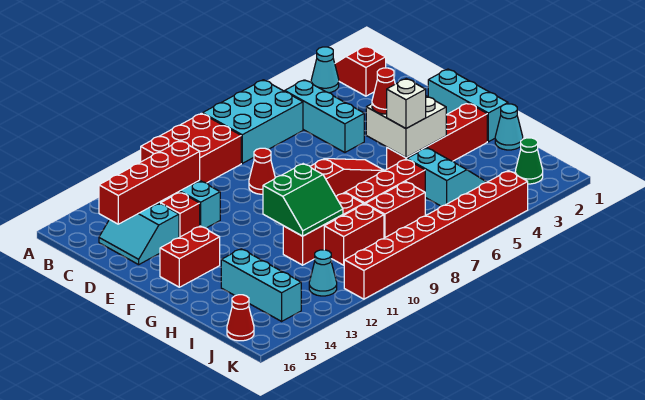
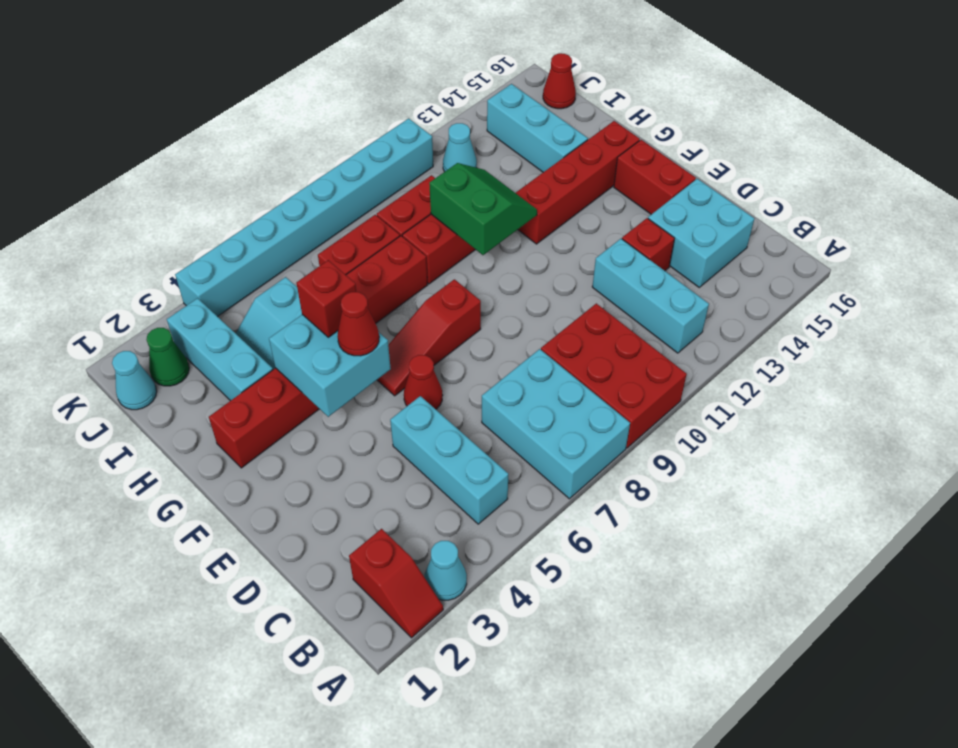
cyan 2x3 brick [202,80,303,163] -> cyan 2x3 brick turned to [482,349,630,499]
red 2x3 brick [141,113,241,183] -> red 2x3 brick turned to [541,303,687,448]
red 1x4 brick [99,141,200,224] -> red 1x4 brick moved to [516,121,640,244]
cyan 2x2 slope [99,203,179,265] -> cyan 2x2 brick [648,179,754,287]
red 1x1 cone [249,148,275,194] -> red 1x1 cone moved to [404,355,443,409]
cyan 1x3 brick [428,69,508,142] -> cyan 1x3 brick moved to [167,298,273,401]
white 2x2 brick [366,96,446,158] -> cyan 2x2 brick [269,315,391,417]
red 1x2 brick [160,226,220,287] -> red 1x2 brick turned to [614,140,696,214]
white 1x1 brick [387,79,426,128] -> red 1x1 brick [296,260,356,337]
green 2x2 slope [263,164,343,236] -> green 2x2 slope turned to [429,163,537,255]
cyan 1x1 cone [495,104,523,150] -> cyan 1x1 cone moved to [112,351,157,410]
red 1x8 brick [344,171,528,299] -> cyan 1x8 brick [175,118,433,317]

